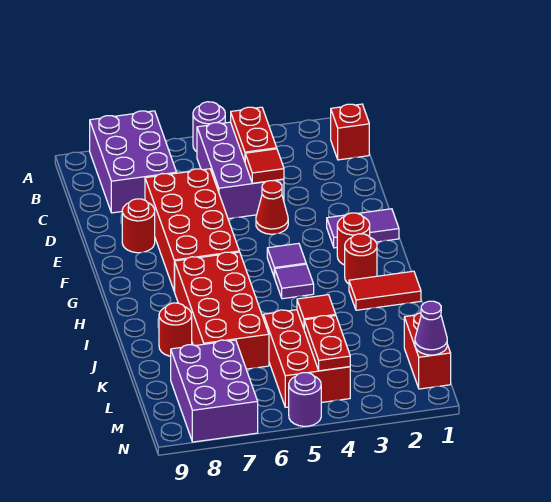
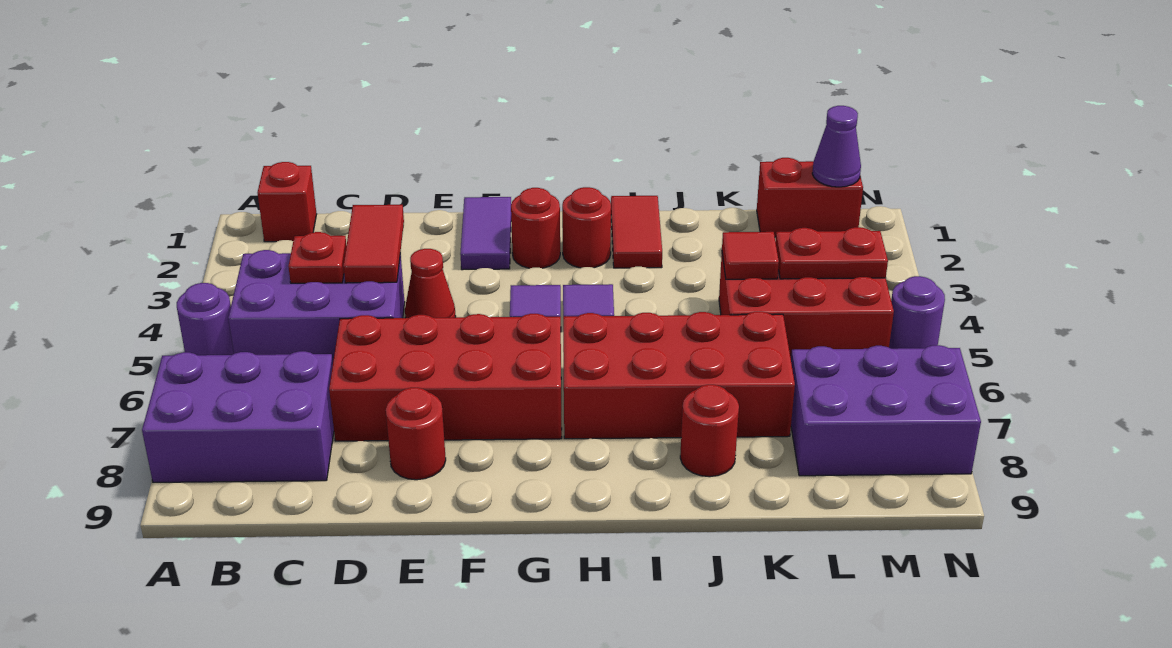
red 1x2 plate [231,107,277,161] -> red 1x1 plate [288,232,347,283]
red 1x1 tile [245,149,284,183] -> red 1x2 tile [343,205,404,283]

